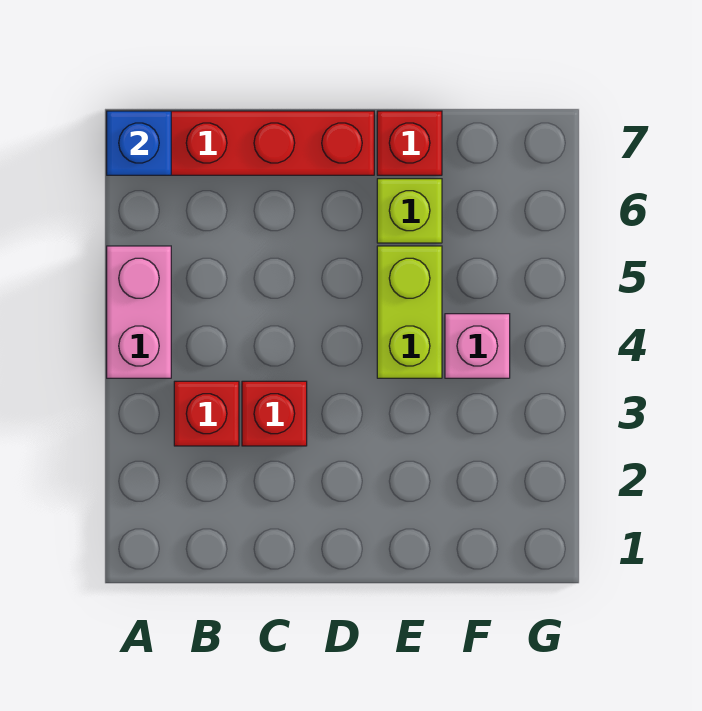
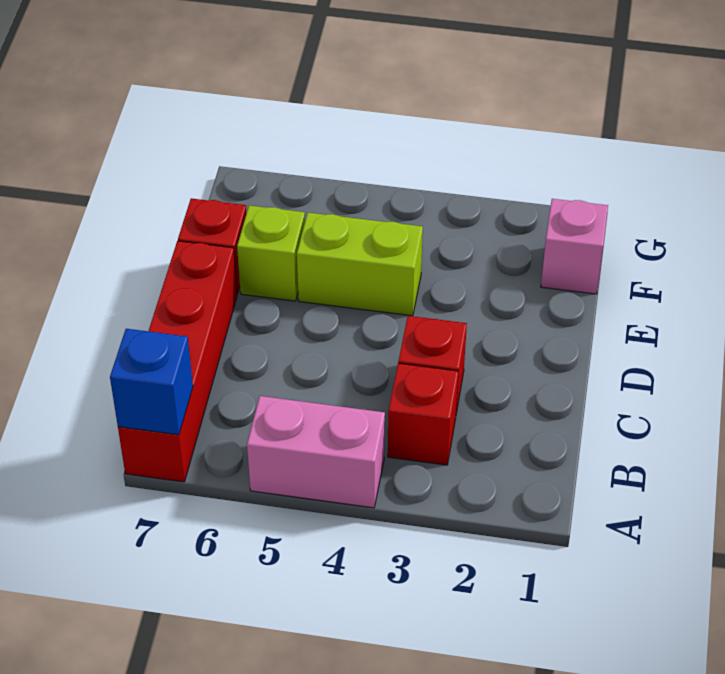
pink 1x1 brick [445,314,510,378] -> pink 1x1 brick moved to [541,199,608,294]

